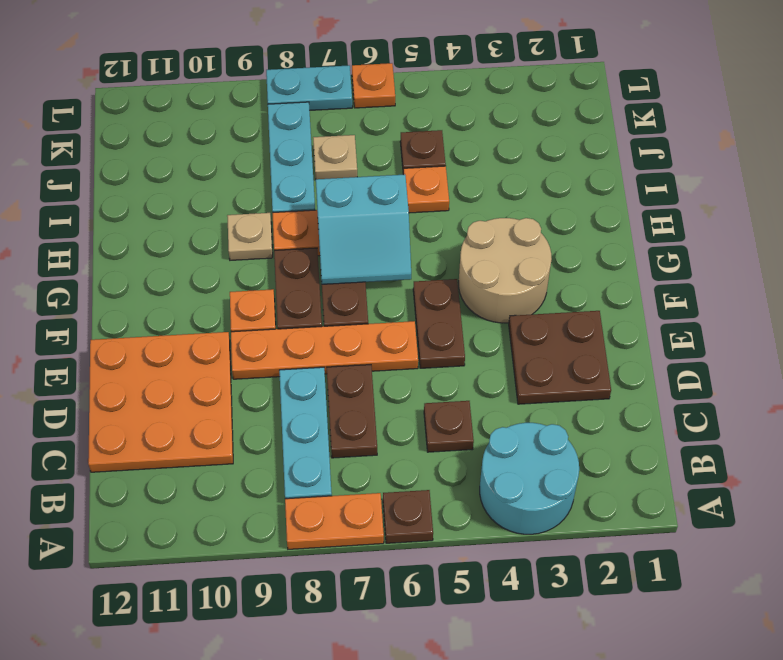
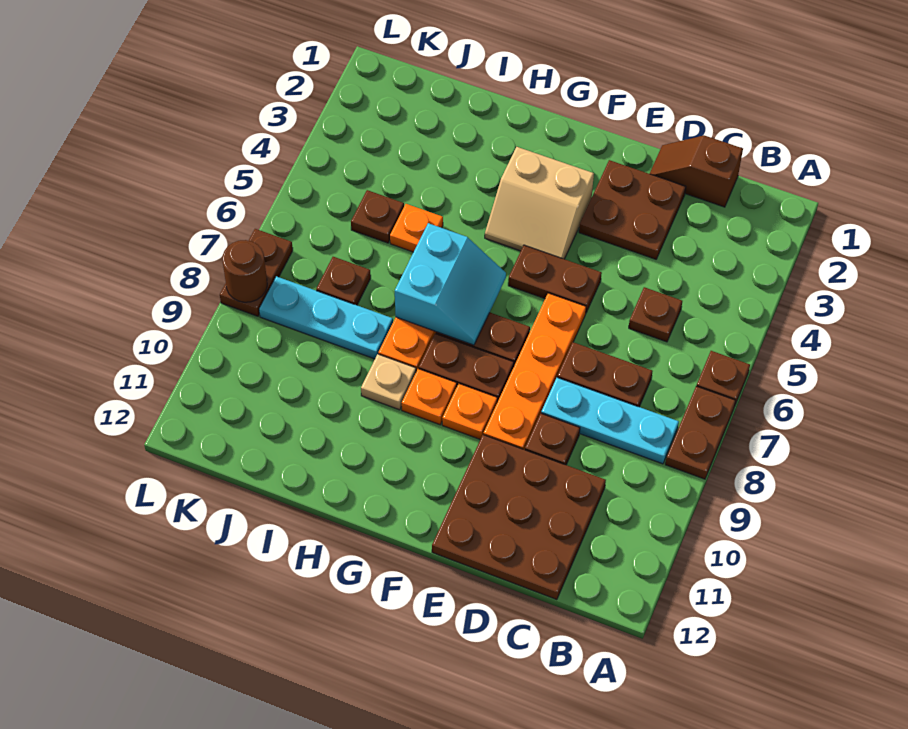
cyan 2x2 round brick [480,423,579,534] -> none
orange 1x2 plate [285,493,384,549] -> brown 1x2 plate [665,386,736,479]
none -> brown 1x2 slope [650,135,743,207]
orange 3x3 plate [88,332,233,472] -> brown 3x3 plate [432,435,606,600]
none -> brown 1x1 plate [525,414,580,465]
tan 2x2 round brick [459,218,552,323] -> tan 2x2 slope [485,147,594,259]
tan 1x1 plate [313,135,357,179] -> brown 1x1 plate [316,257,371,305]
orange 1x1 plate [352,63,395,108] -> orange 1x1 plate moved to [402,369,457,425]
cyan 1x2 plate [266,65,352,110] -> brown 1x2 plate [220,229,293,316]
none -> brown 1x1 round brick [222,240,267,302]

